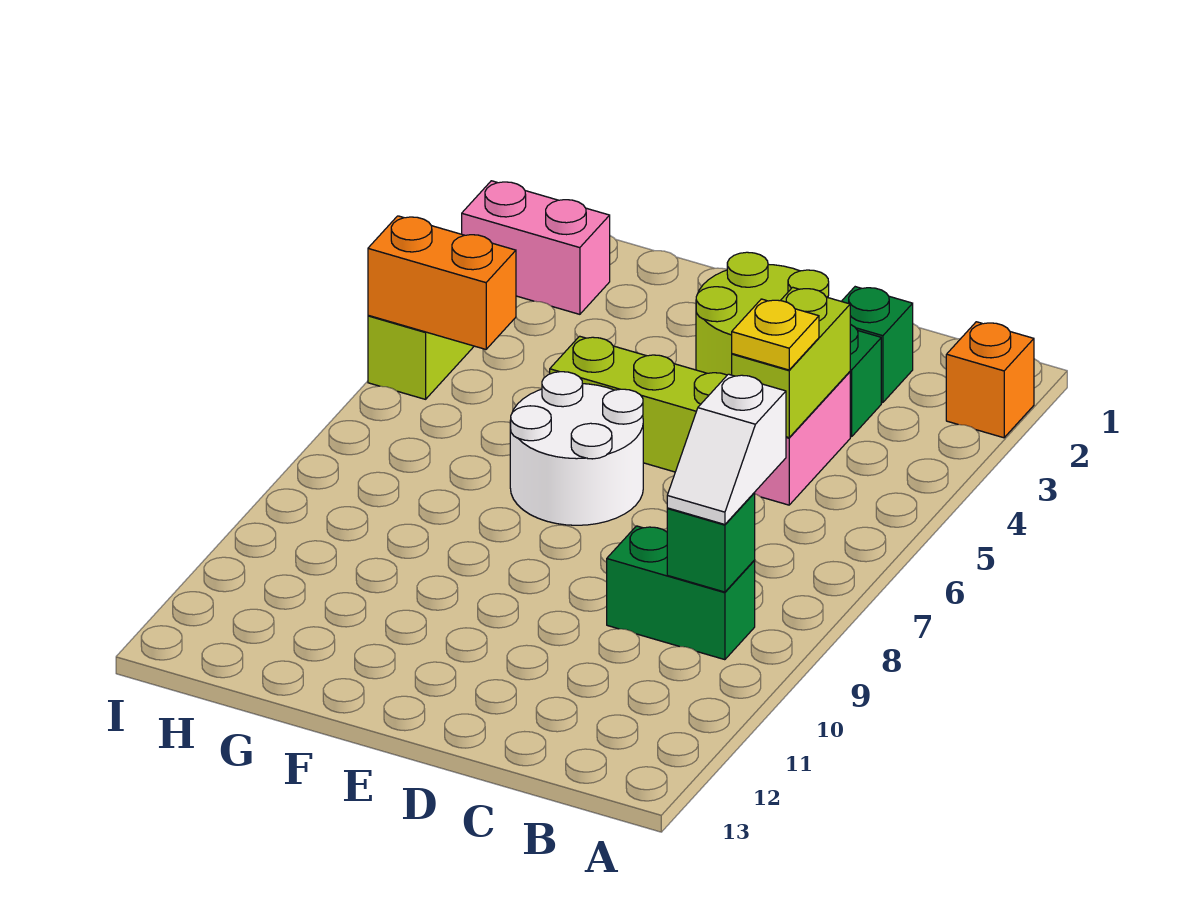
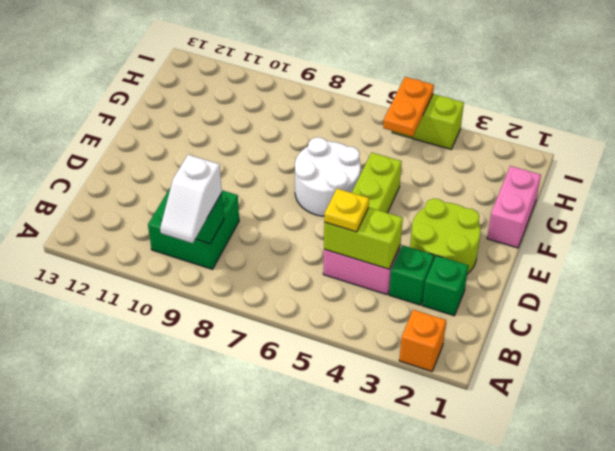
white 1x2 slope [667,374,786,524] -> white 1x2 slope turned to [160,155,222,243]
green 1x2 brick [607,526,755,660] -> green 2x2 brick [148,187,239,269]
pink 1x2 brick [462,181,610,314] -> pink 1x2 brick moved to [487,166,541,248]
orange 1x2 brick [368,216,516,349] -> orange 1x2 plate [383,77,434,137]

